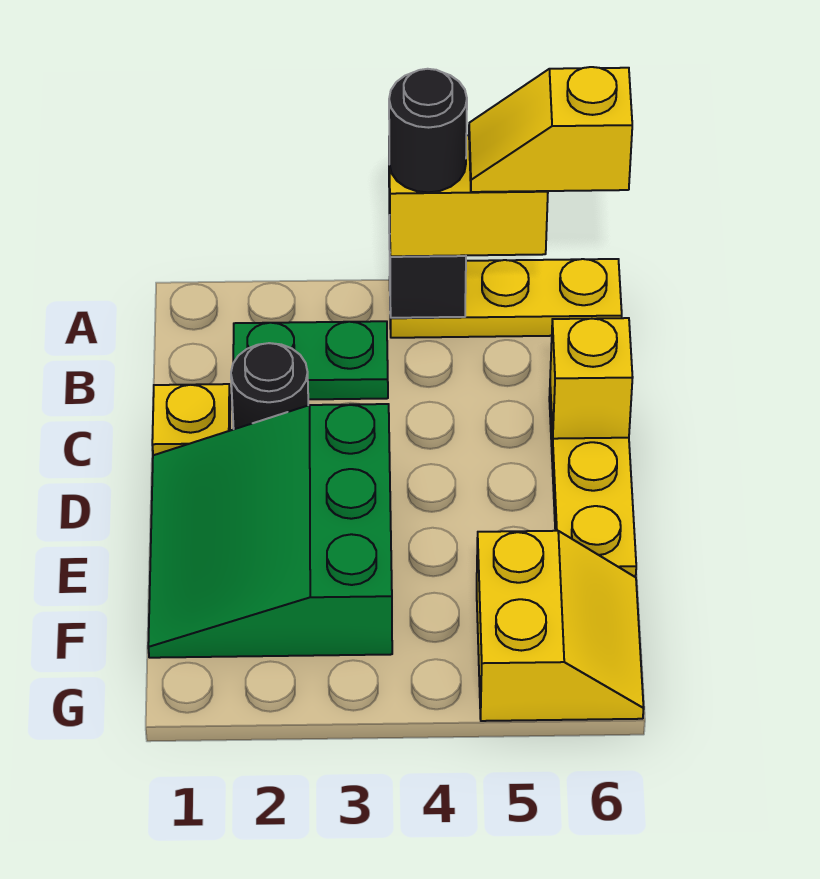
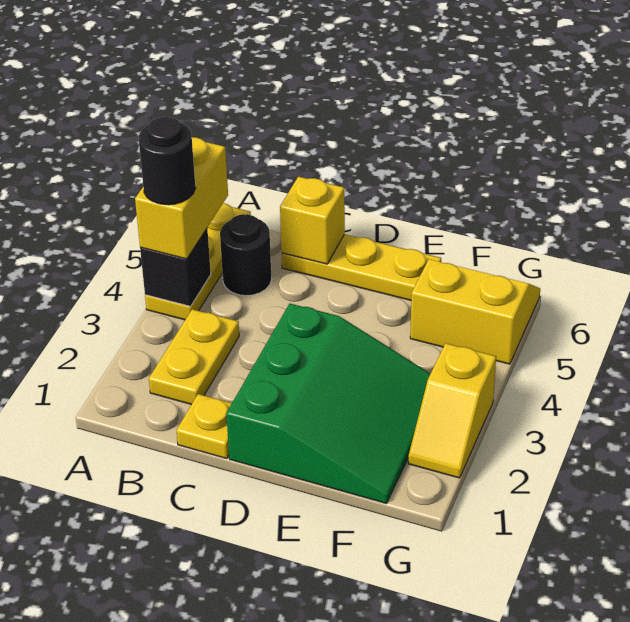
yellow 1x2 slope [469,67,632,192] -> yellow 1x2 slope moved to [408,343,496,478]
green 1x2 plate [233,321,388,399] -> yellow 1x2 plate [149,309,239,405]
black 1x1 round brick [231,343,308,429] -> black 1x1 round brick moved to [220,214,272,296]
green 3x3 slope [148,404,392,658] -> green 3x3 slope turned to [226,304,430,504]

